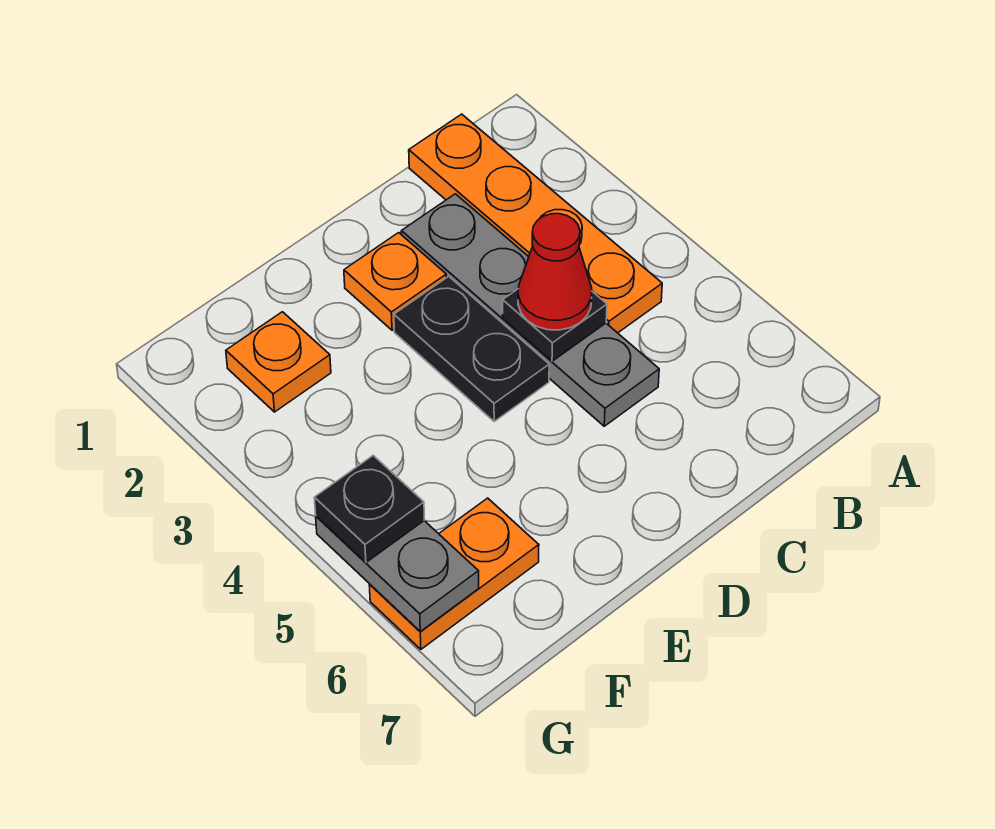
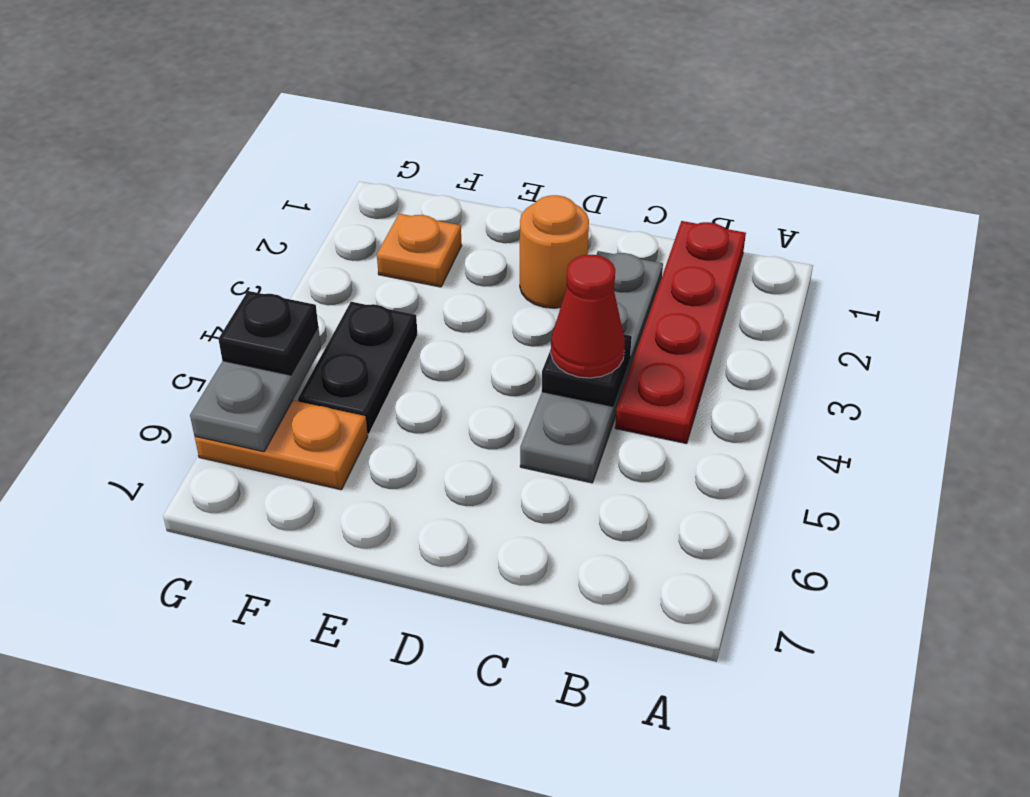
orange 1x4 plate [409,114,662,333] -> red 1x4 plate [615,221,746,444]
orange 1x1 plate [344,233,446,330] -> orange 1x1 round brick [520,195,589,308]
black 1x2 plate [394,276,549,421] -> black 1x2 plate moved to [298,302,417,434]

